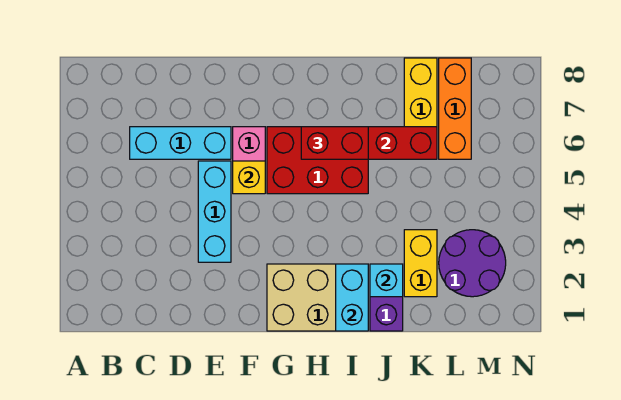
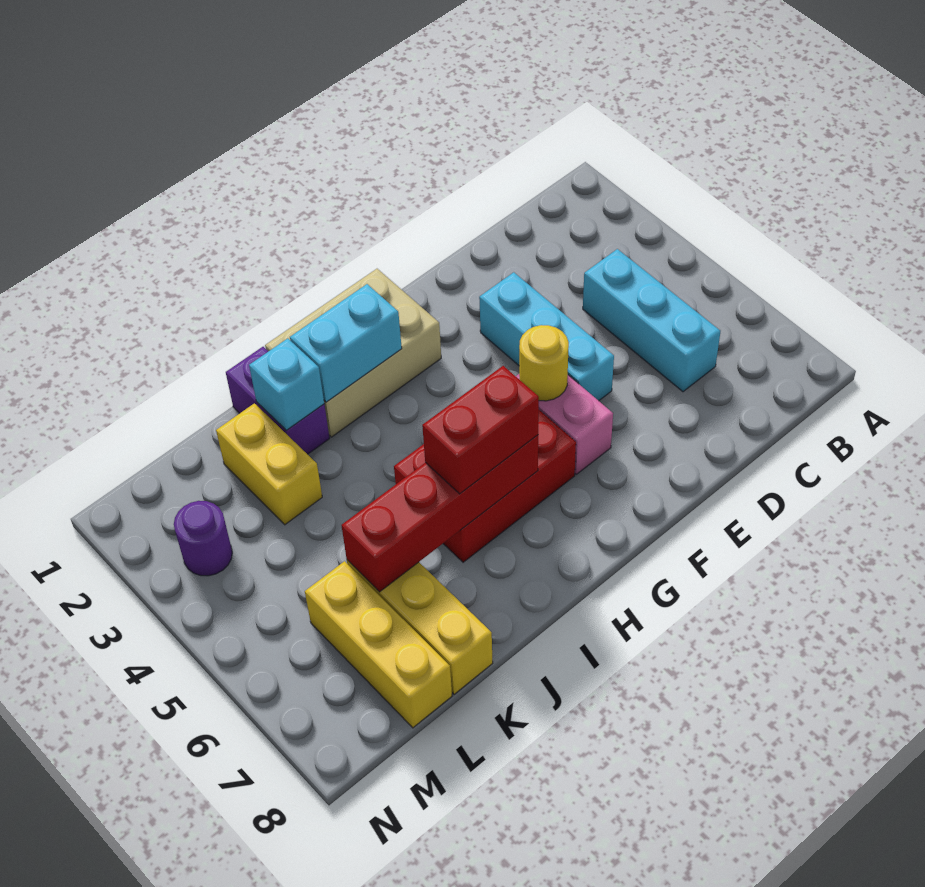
cyan 1x3 brick [130,127,231,159] -> cyan 1x3 brick turned to [583,249,720,392]
yellow 1x1 brick [233,161,265,194] -> yellow 1x1 round brick [519,325,569,401]
cyan 1x2 brick [336,264,368,331] -> cyan 1x2 brick turned to [290,284,402,402]
purple 2x2 round brick [439,230,506,297] -> purple 1x1 round brick [174,501,232,576]
orange 1x3 brick [439,58,471,159] -> yellow 1x3 brick [305,561,452,728]

